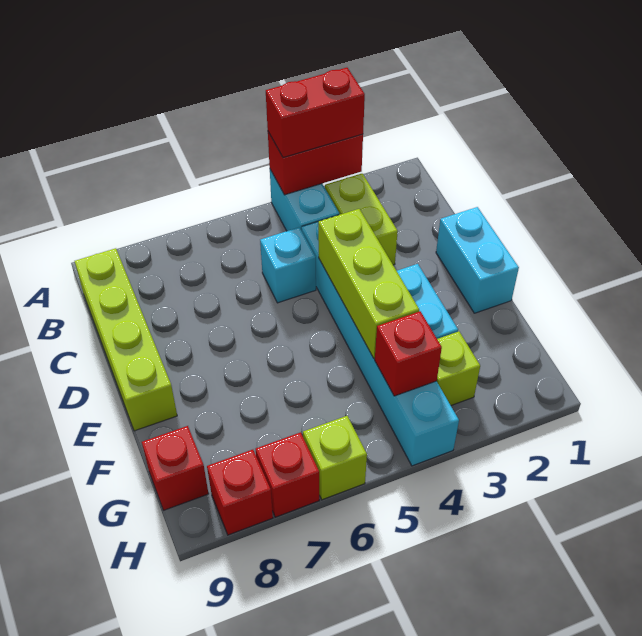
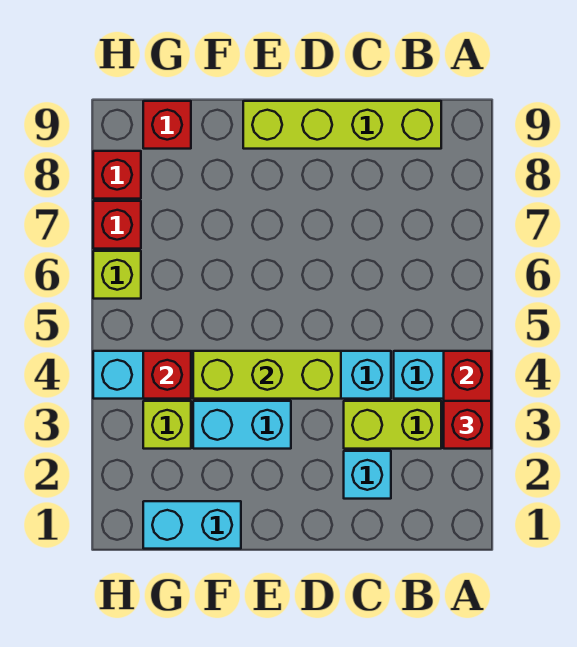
red 1x2 brick [266,68,365,158] -> red 1x1 brick [444,401,491,449]
cyan 1x1 brick [260,227,316,303] -> cyan 1x1 brick moved to [344,451,391,499]
cyan 1x2 brick [436,207,519,313] -> cyan 1x2 brick moved to [143,501,241,549]

